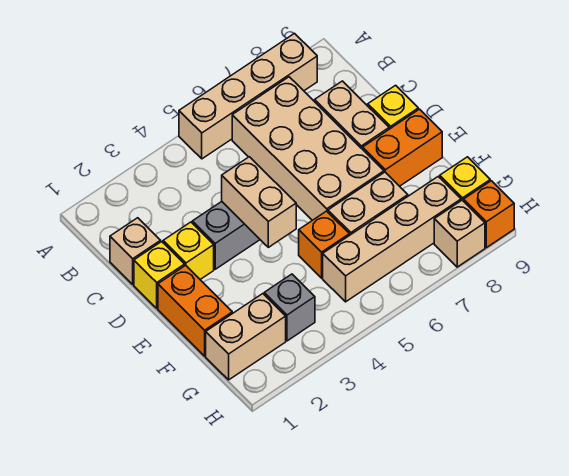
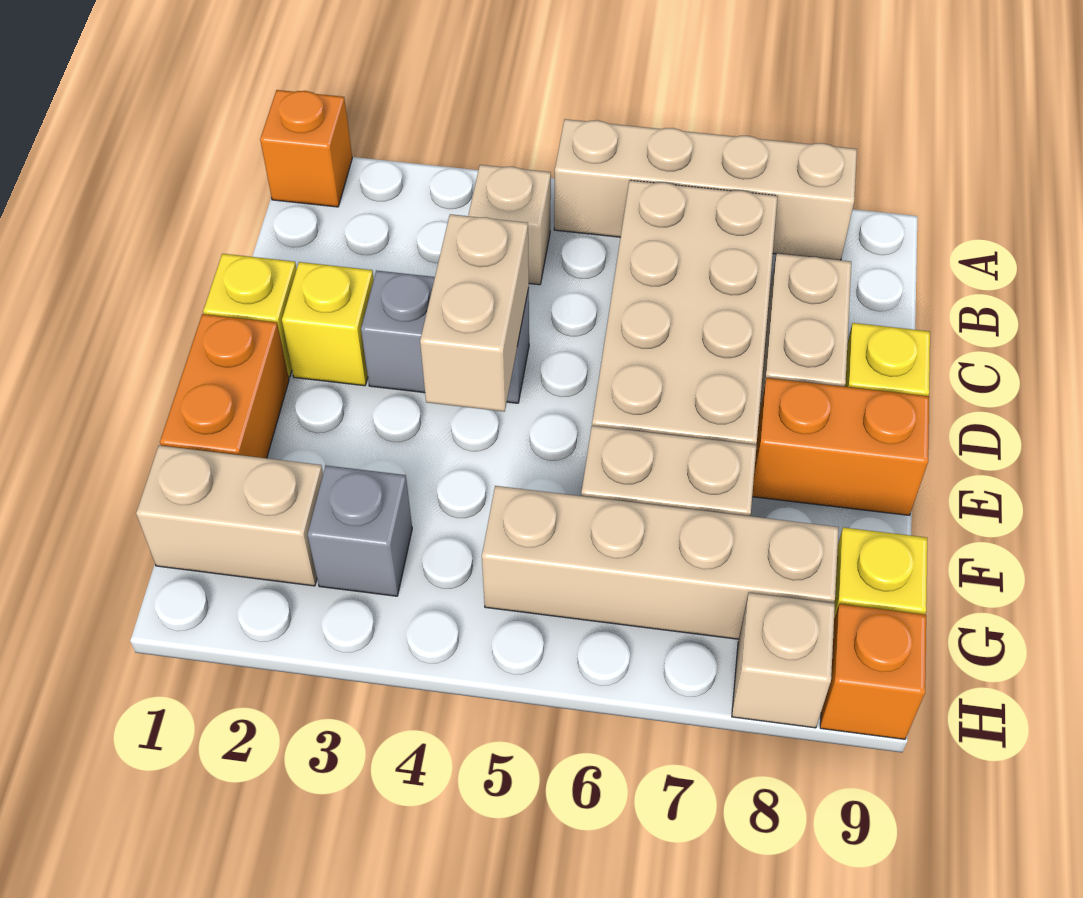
tan 1x1 brick [110,218,161,284] -> tan 1x1 brick moved to [468,165,551,285]
orange 1x1 brick [299,211,349,278] -> orange 1x1 brick moved to [260,90,352,207]

